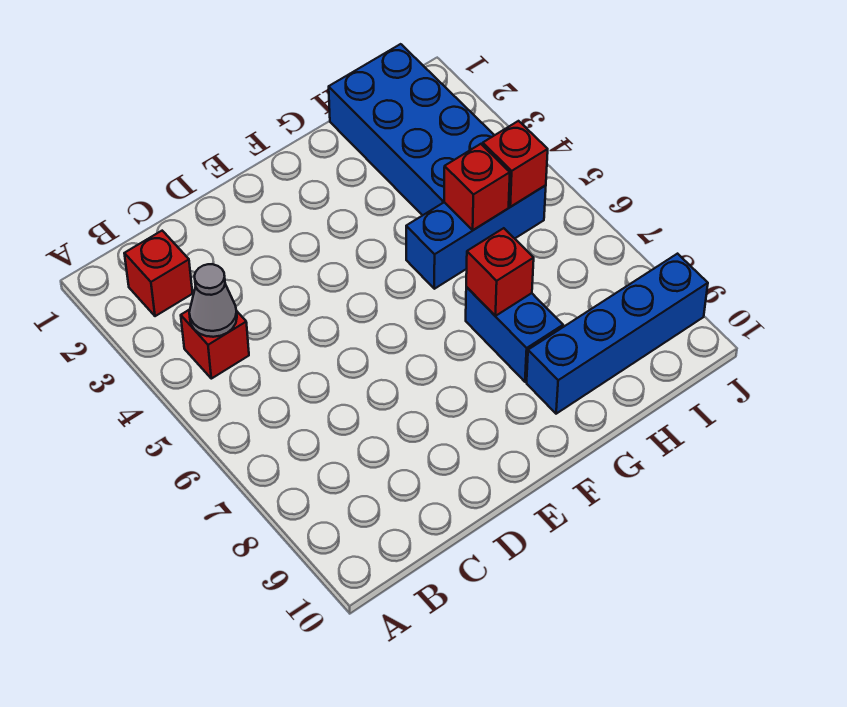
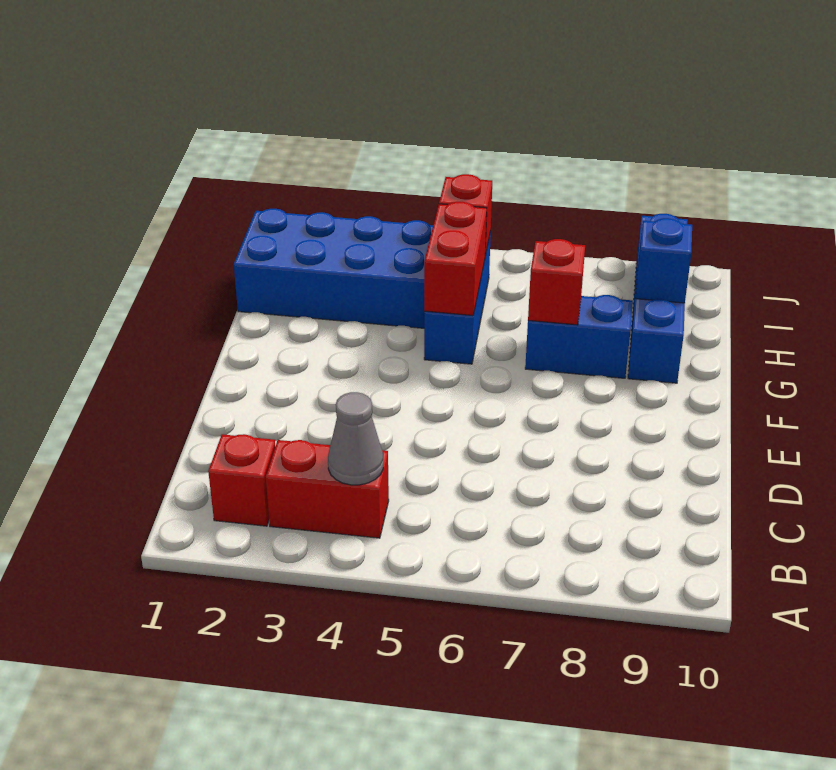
red 1x1 brick [181,309,249,379] -> red 1x2 brick [266,440,389,538]
red 1x1 brick [444,144,510,230] -> red 1x2 brick [424,202,487,315]
none -> blue 1x1 brick [635,218,692,303]

